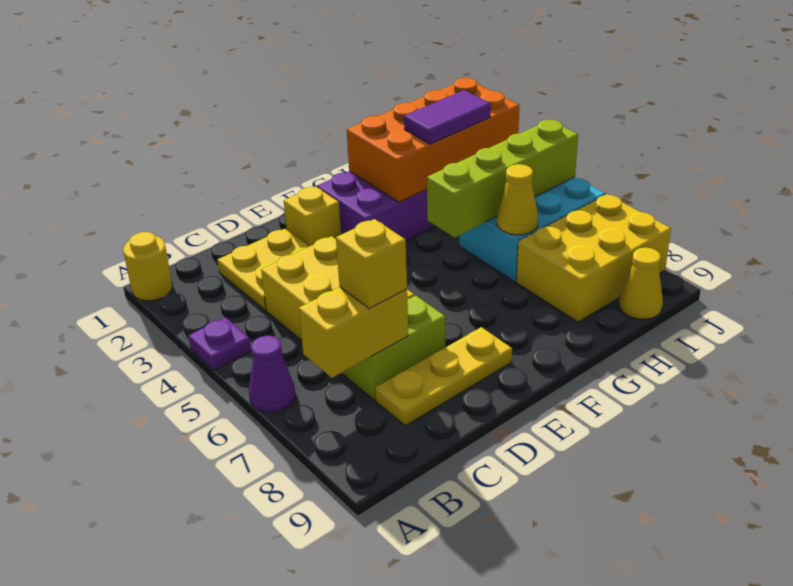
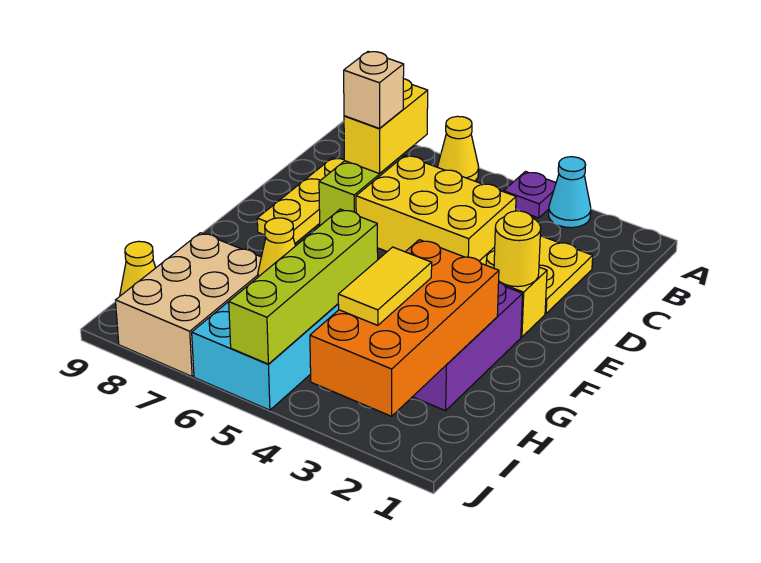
yellow 1x1 round brick [123,232,173,301] -> yellow 1x1 round brick moved to [494,211,541,287]
none -> cyan 1x1 cone [549,157,591,228]
purple 1x1 cone [249,336,296,413] -> yellow 1x1 cone [438,116,479,181]
yellow 1x1 brick [336,219,407,308] -> tan 1x1 brick [344,52,404,128]
purple 1x2 tile [404,90,491,144] -> yellow 1x2 tile [338,247,432,325]
yellow 2x3 brick [517,194,671,322] -> tan 2x3 brick [116,233,261,376]

